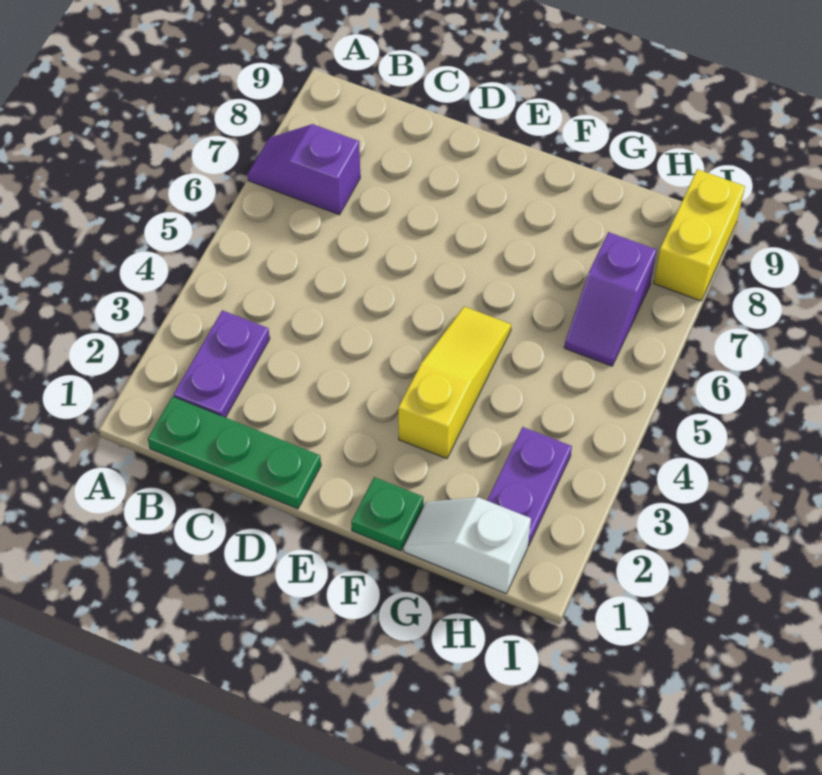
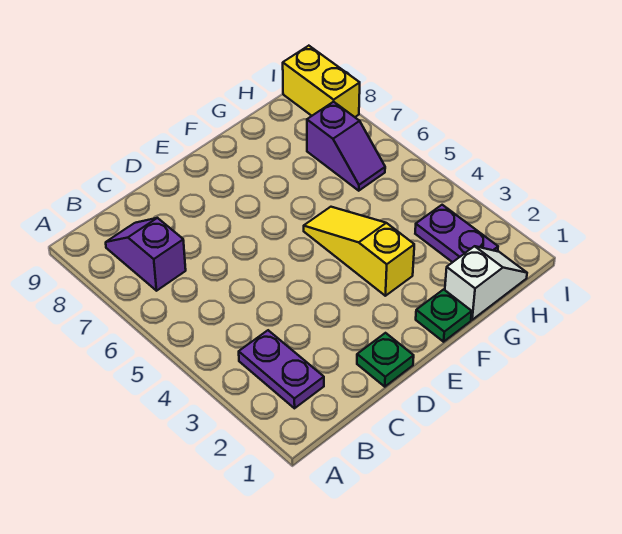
purple 1x2 slope [248,124,360,215] -> purple 1x2 slope turned to [106,218,186,291]
green 1x3 plate [148,396,321,509] -> green 1x1 plate [357,333,414,387]
white 1x2 slope [404,497,531,594] -> white 1x2 slope turned to [445,246,527,320]

